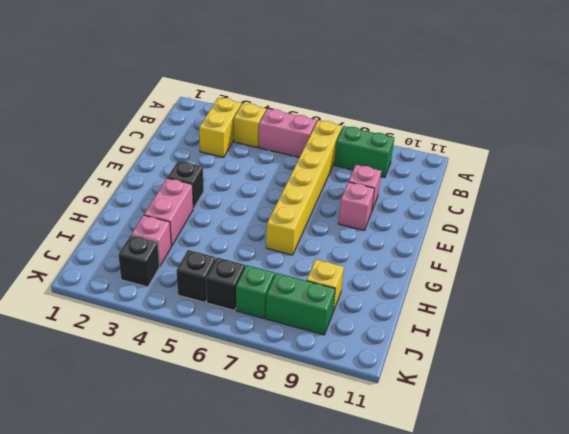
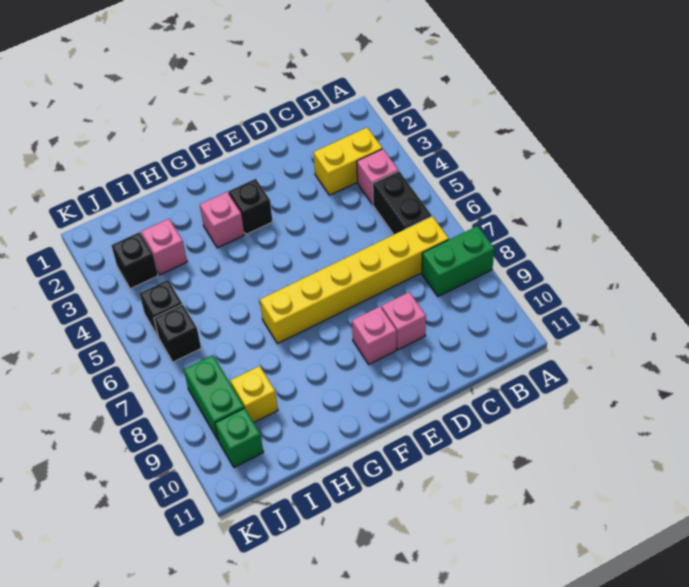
yellow 1x1 brick [234,103,266,147] -> pink 1x1 brick [357,149,398,204]
pink 1x2 brick [259,109,317,157] -> black 1x2 brick [373,171,432,234]
green 1x2 brick [334,126,394,178] -> green 1x2 brick turned to [422,226,494,297]
pink 1x2 brick [144,178,193,246] -> pink 1x1 brick [200,192,244,248]
green 1x1 brick [236,265,275,319] -> green 1x1 brick moved to [215,408,263,468]

